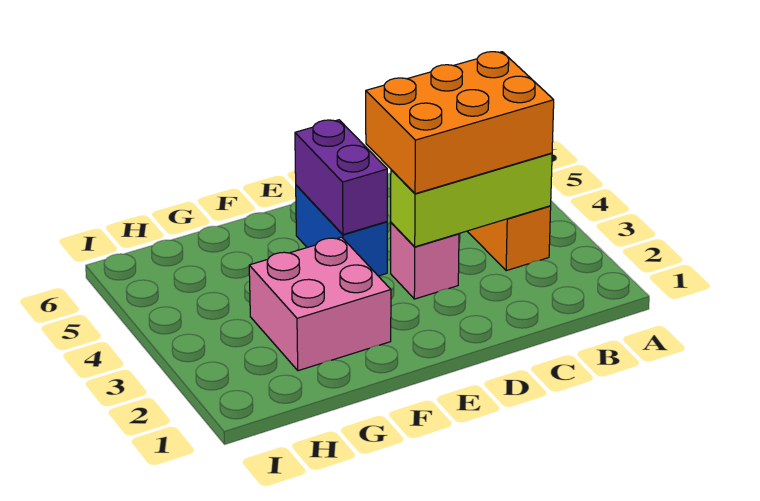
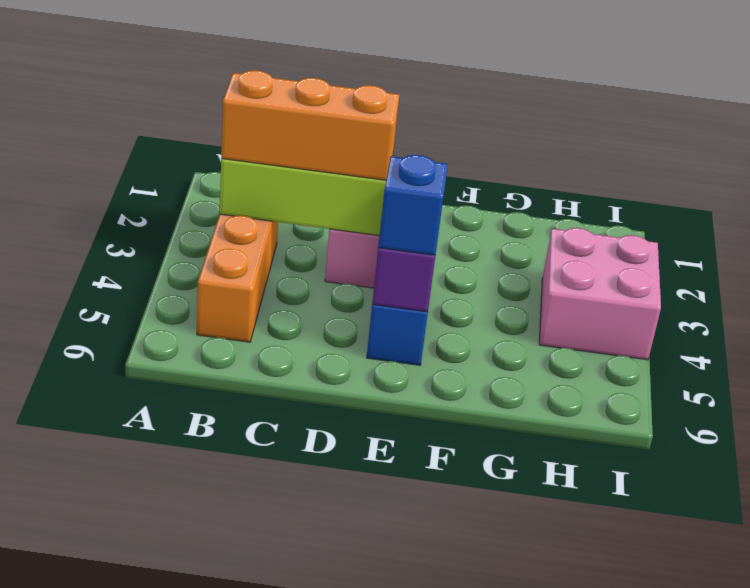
orange 2x3 brick [366,52,554,194] -> orange 1x3 brick [221,70,399,180]
none -> blue 1x1 brick [378,155,448,255]
pink 2x2 brick [249,237,391,371] -> pink 2x2 brick moved to [539,228,661,360]

